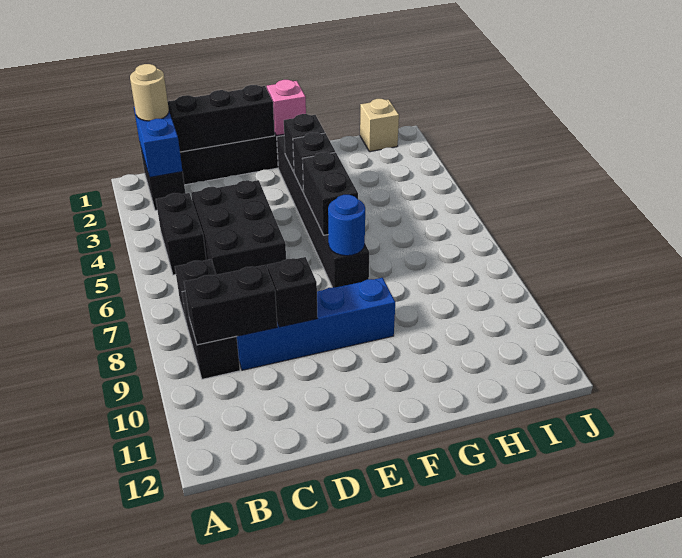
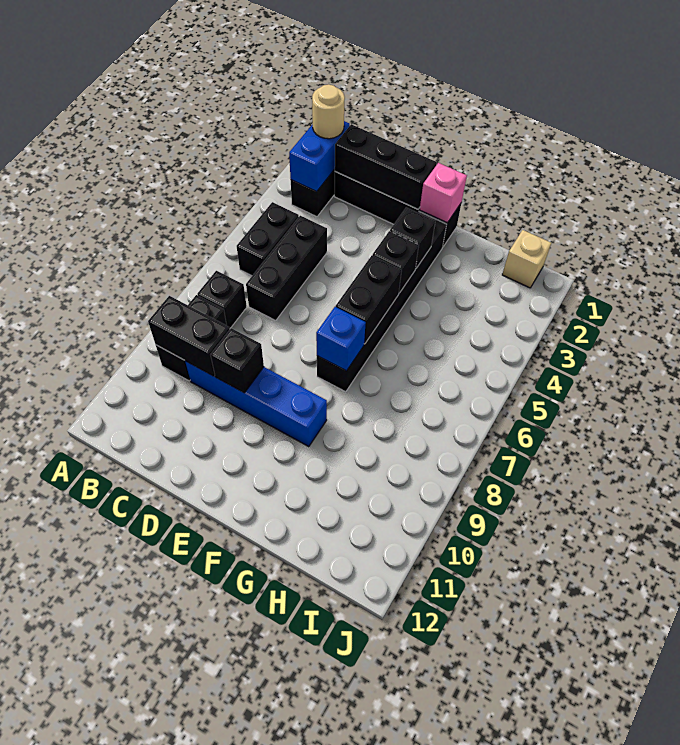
black 2x3 brick [191,180,286,275] -> black 1x3 brick [246,216,327,320]
blue 1x1 round brick [328,195,365,256] -> blue 1x1 brick [316,307,366,371]

